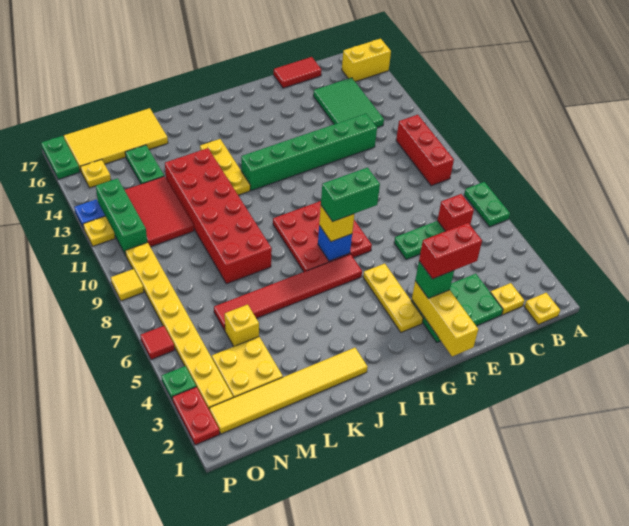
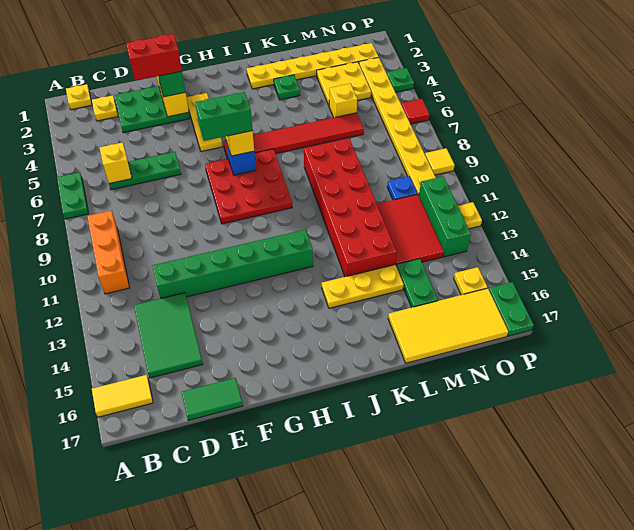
yellow 1x2 brick [342,39,391,82] -> yellow 1x2 tile [92,375,153,417]
red 1x3 brick [396,115,454,186] -> orange 1x3 brick [87,210,129,294]
red 1x1 brick [437,194,474,231] -> yellow 1x1 brick [100,142,132,184]
red 1x2 tile [274,57,321,88] -> green 1x2 tile [182,378,243,420]
yellow 1x6 tile [209,348,368,434] -> yellow 1x6 plate [247,43,378,89]
yellow 1x3 plate [200,139,250,195] -> yellow 1x3 plate turned to [322,265,404,308]
none -> green 1x1 plate [274,75,300,100]
red 1x2 plate [172,387,220,445] -> none
blue 1x1 plate [74,199,105,228] -> blue 1x1 plate moved to [387,176,418,200]

